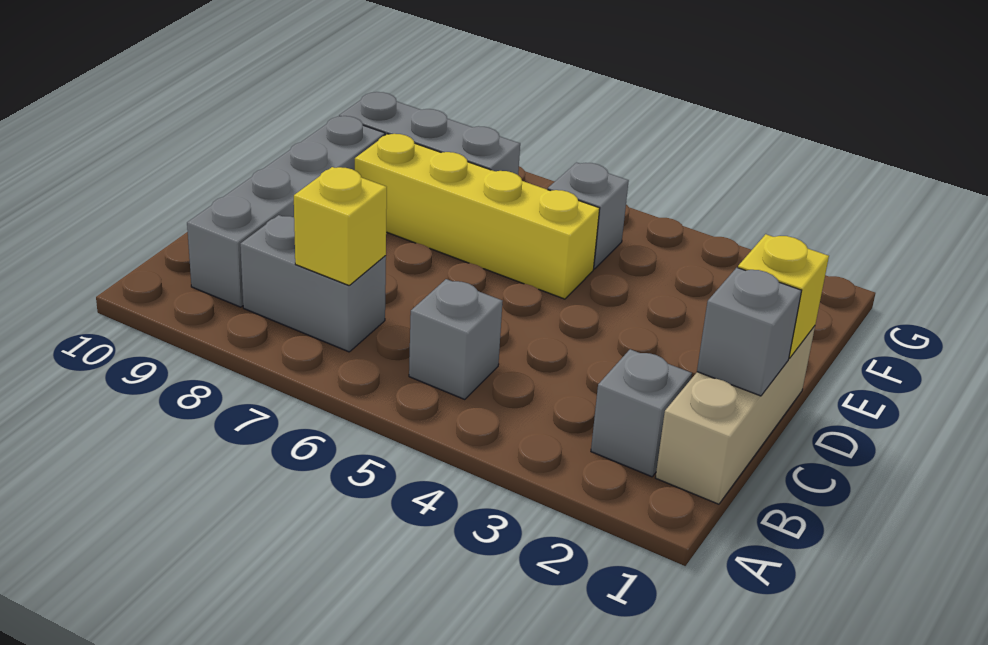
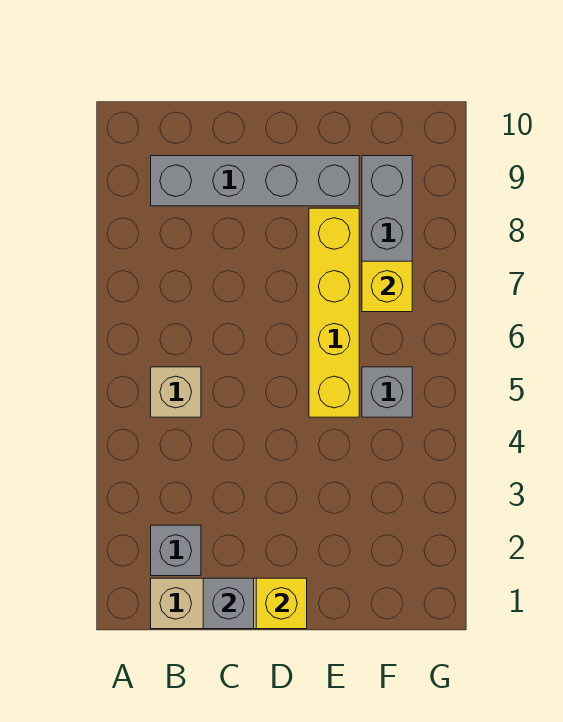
grey 1x1 brick [409,279,503,400] -> tan 1x1 brick [151,367,201,417]
grey 1x2 brick [240,215,386,352] -> none
yellow 1x1 brick [294,167,387,285] -> yellow 1x1 brick moved to [362,261,412,312]

